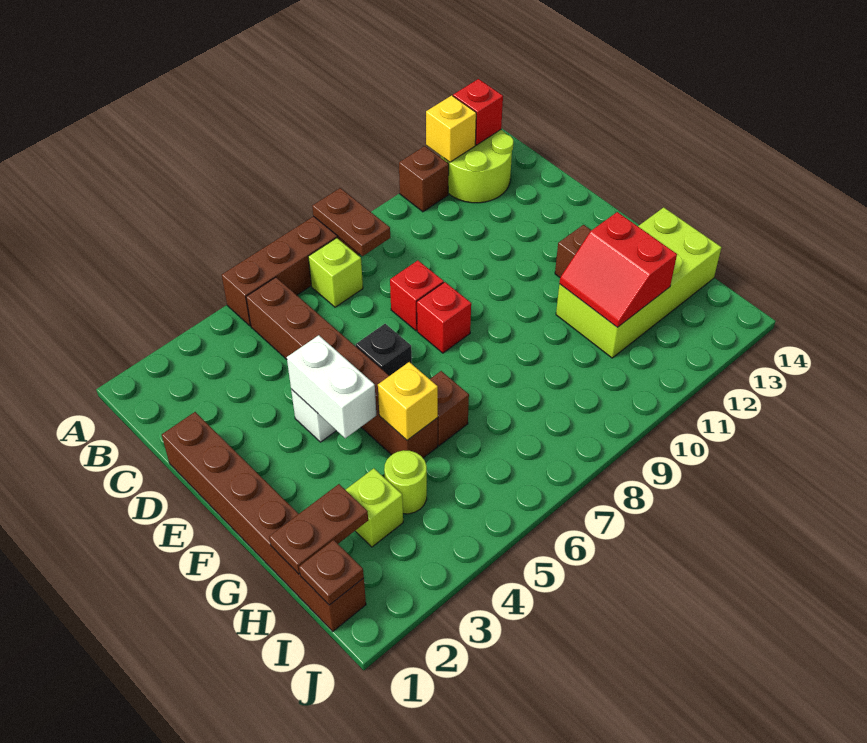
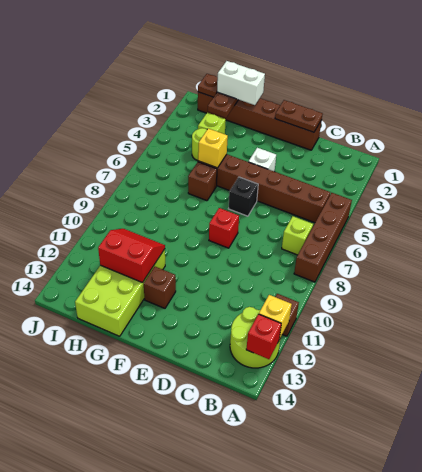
brown 1x2 plate [312,188,390,256] -> brown 1x2 plate moved to [275,100,323,132]
red 1x1 brick [390,260,444,331] -> none
white 1x2 brick [287,335,376,438] -> white 1x2 brick moved to [217,61,265,105]

